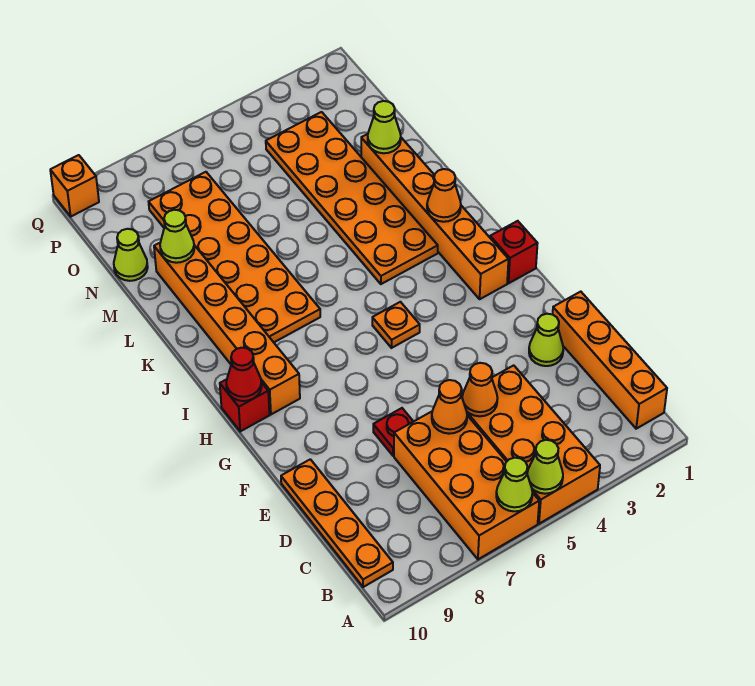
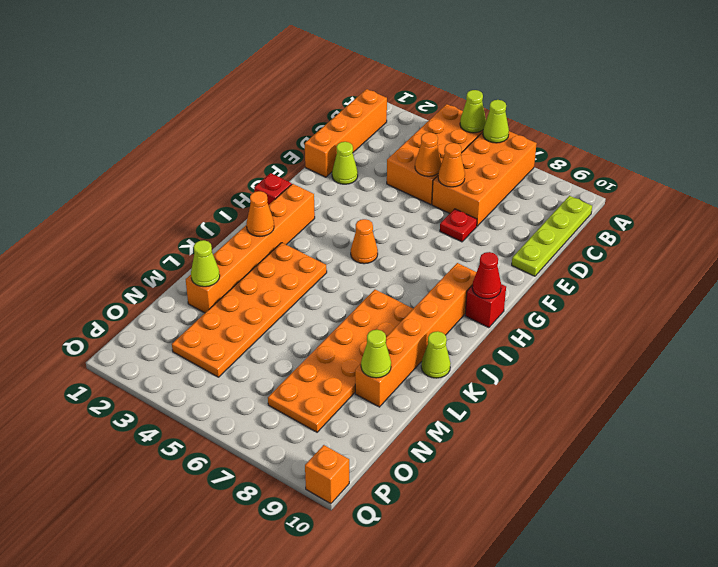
orange 1x4 plate [281,459,393,587] -> lime 1x4 plate [512,196,592,276]
orange 1x1 plate [372,302,420,348] -> orange 1x1 cone [351,219,378,264]
lime 1x1 cone [114,229,148,281] -> lime 1x1 cone moved to [421,331,451,378]

